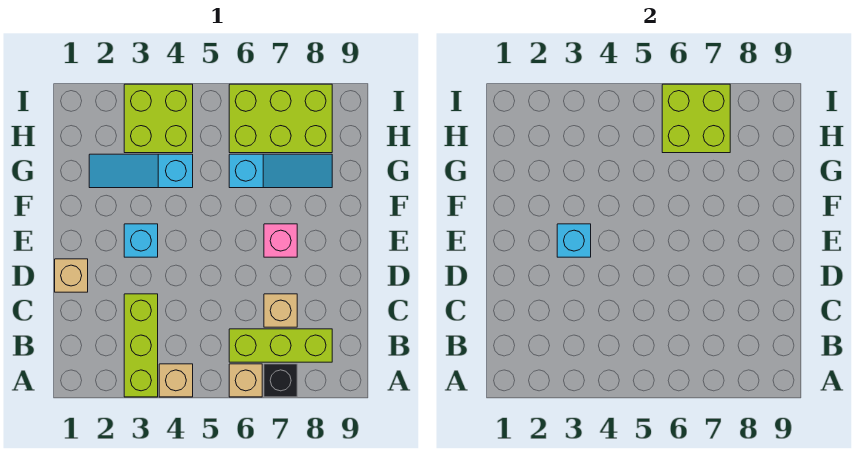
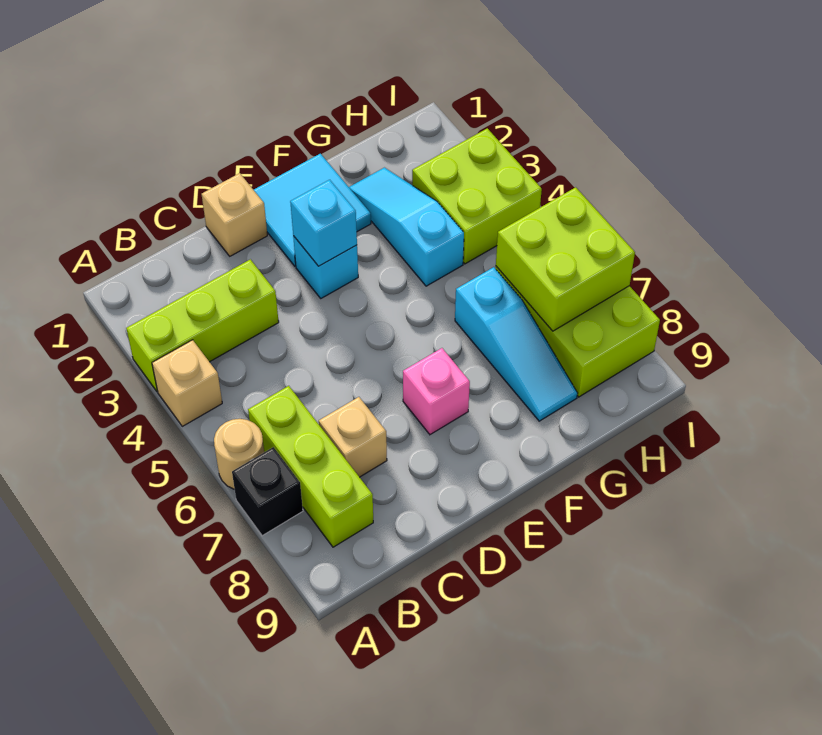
tan 1x1 brick [229,364,262,397] -> tan 1x1 round brick [214,419,264,489]
none -> cyan 2x2 tile [254,154,371,266]

